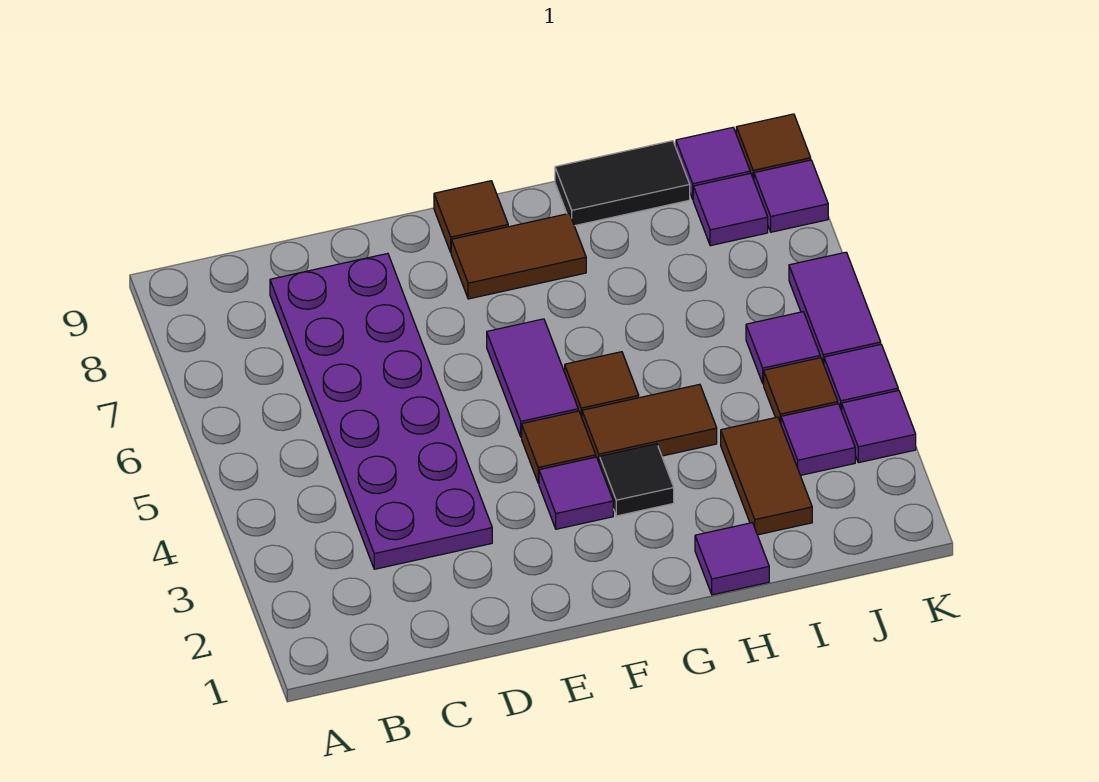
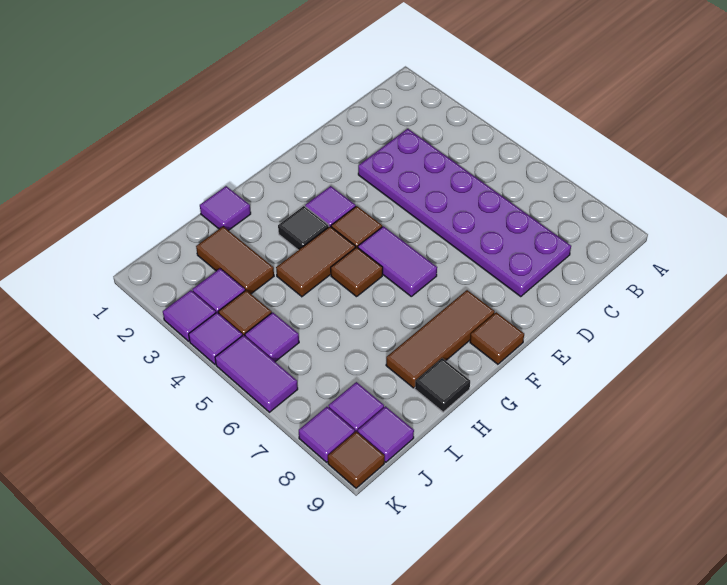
brown 1x2 tile [451,214,586,299] -> brown 1x3 tile [386,290,495,388]
black 1x2 tile [555,141,690,226] -> black 1x1 tile [415,358,470,412]

